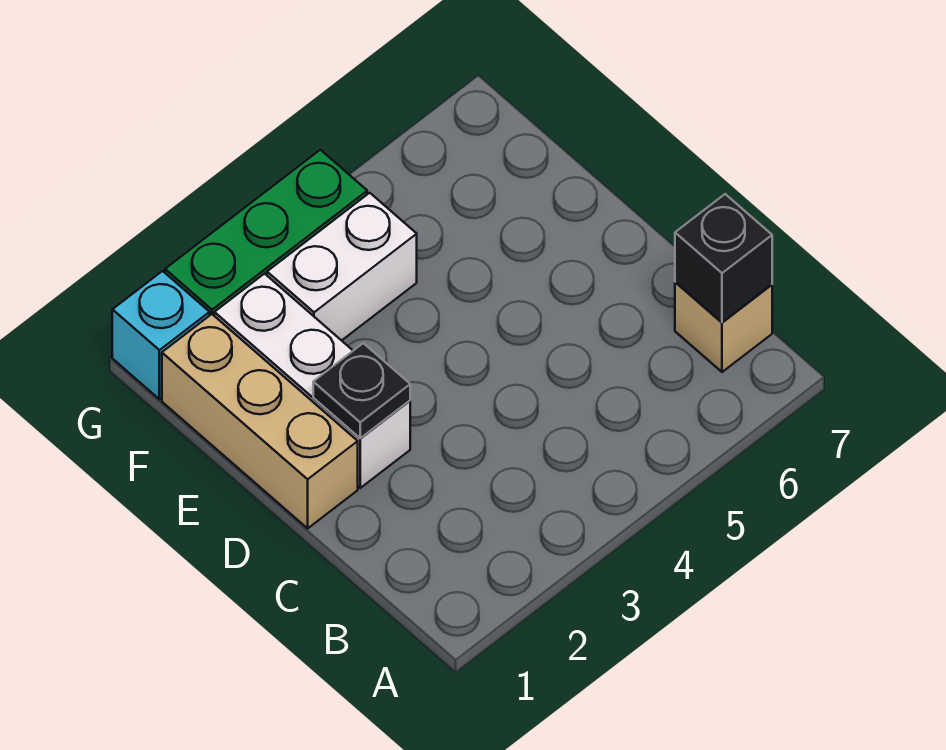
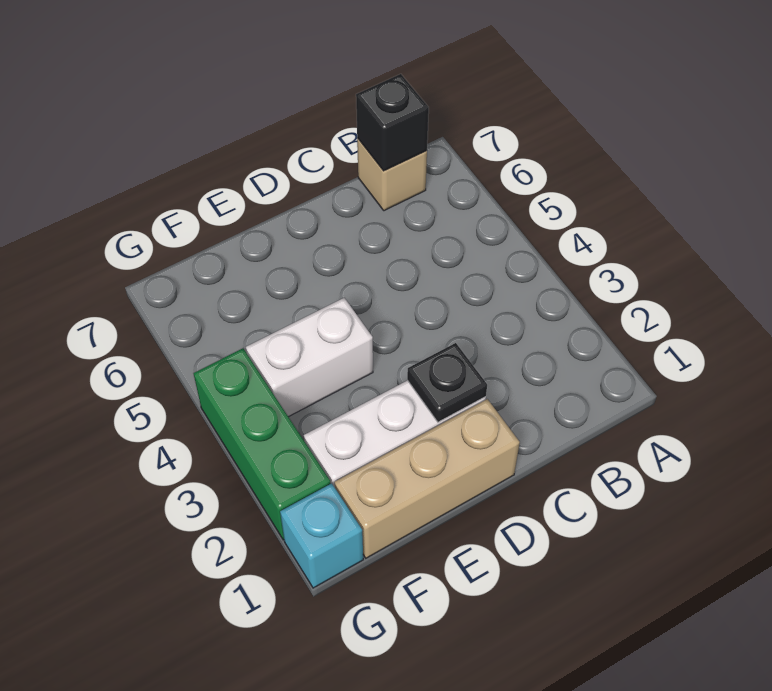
white 1x2 brick [267,193,417,341] -> white 1x2 brick turned to [246,298,373,417]

